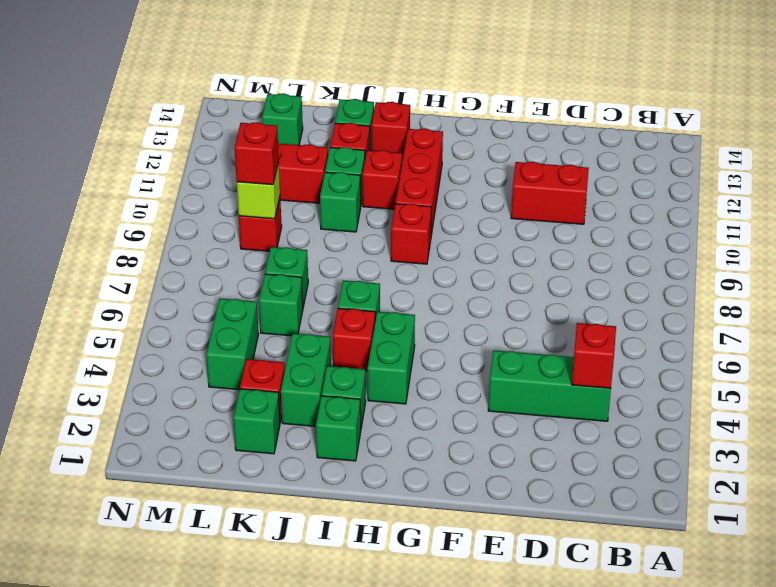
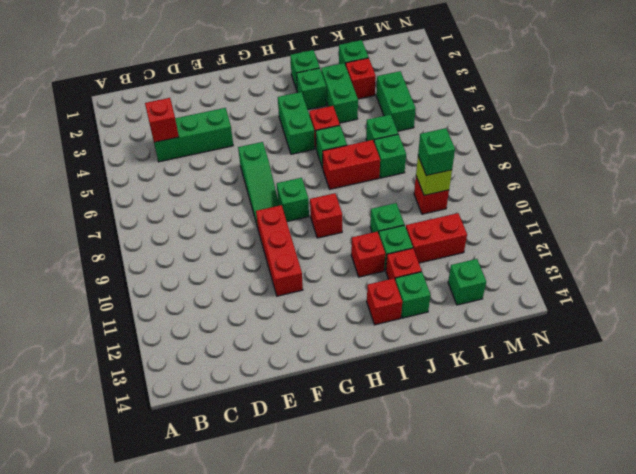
red 1x2 brick [511,162,589,224] -> red 1x2 brick moved to [323,140,380,189]
none -> green 1x3 slope [238,142,279,227]
none -> green 1x1 brick [277,178,309,222]
red 1x3 brick [396,128,443,235] -> red 1x3 brick moved to [256,205,303,296]
red 1x1 brick [235,122,279,185] -> green 1x1 brick [418,128,455,176]

